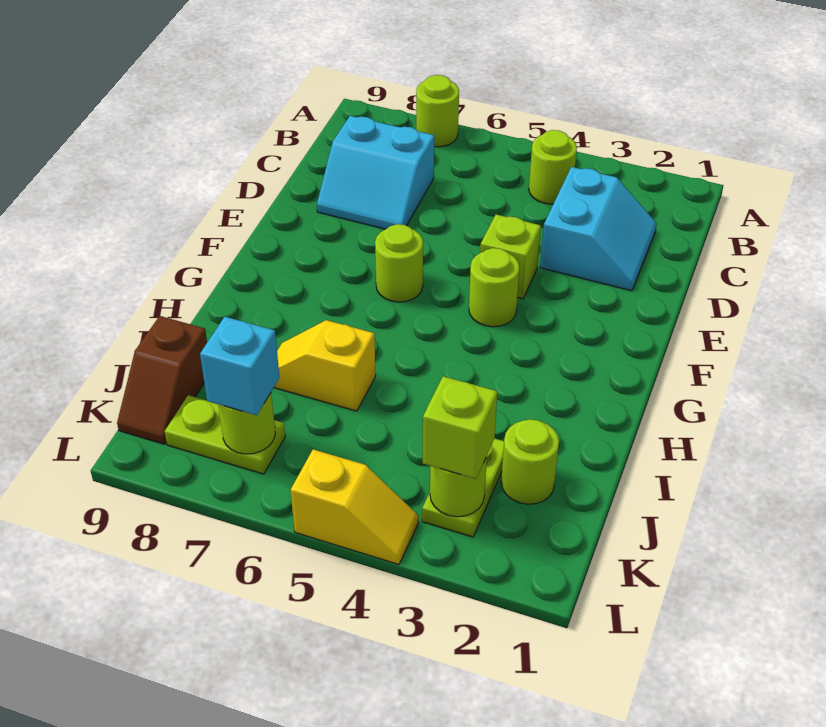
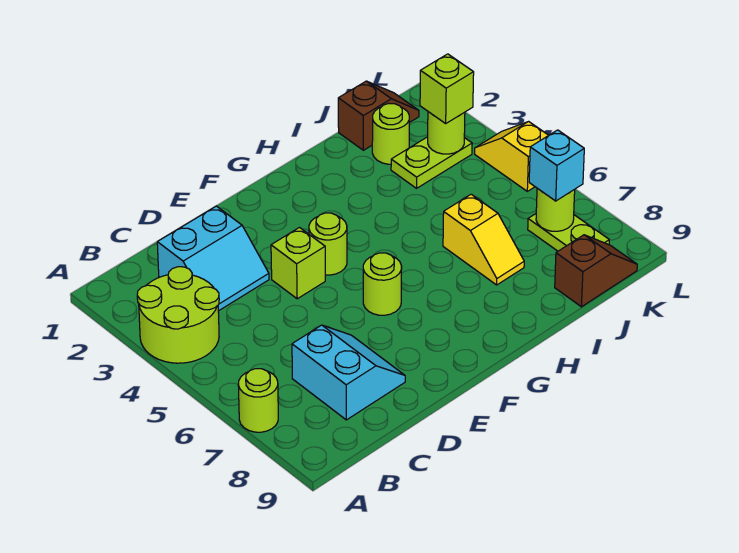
lime 1x1 round brick [529,130,577,204] -> lime 2x2 round brick [137,267,219,363]
cyan 2x2 slope [540,167,657,291] -> cyan 2x2 slope turned to [157,206,269,311]
none -> brown 1x2 slope [338,81,419,150]

